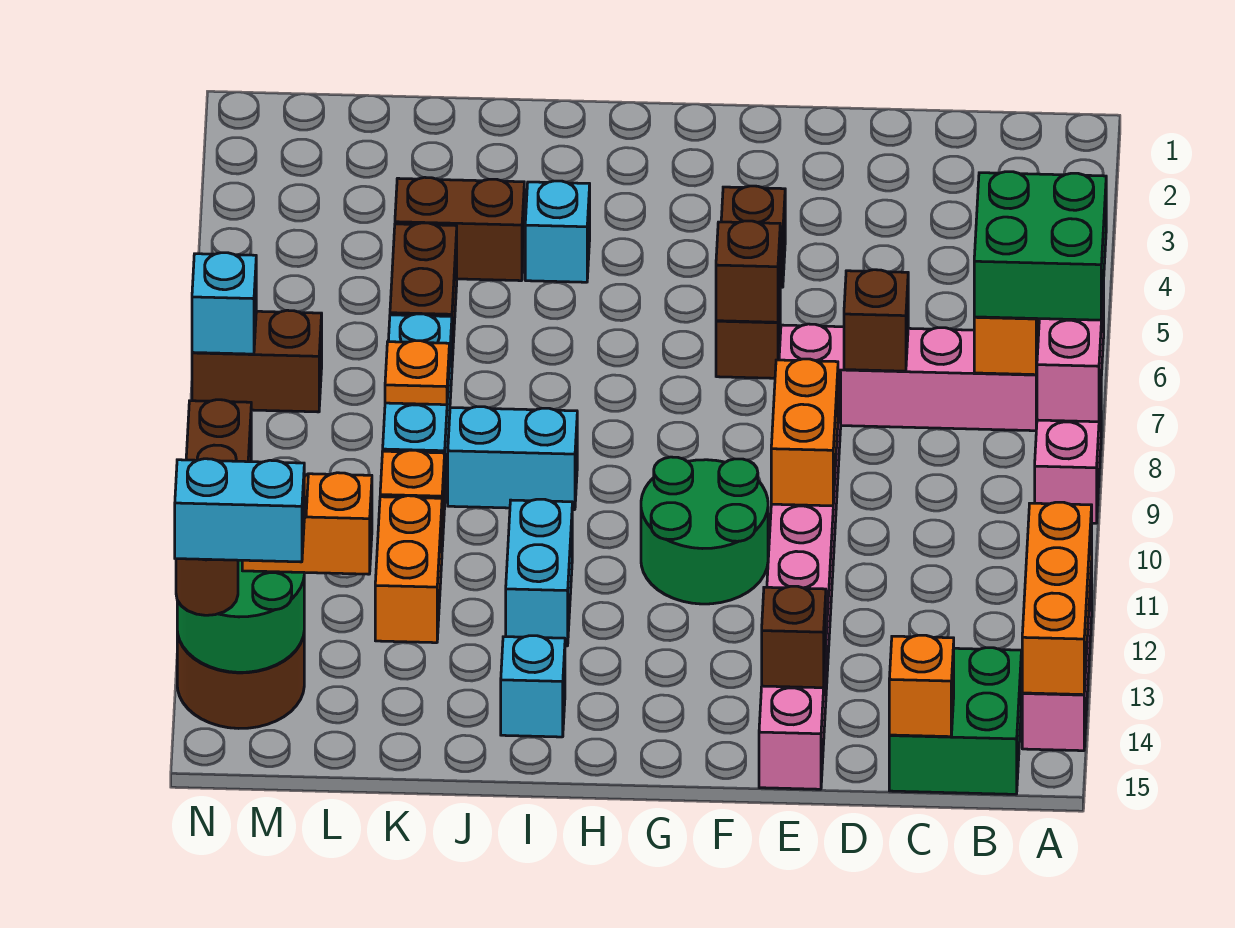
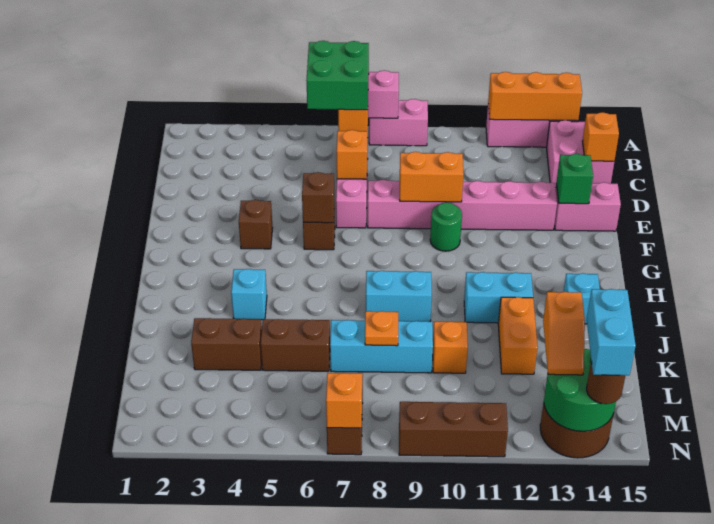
green 2x2 brick [889,648,1021,794] -> pink 2x2 brick [547,120,614,187]
brown 1x1 brick [844,270,908,371] -> orange 1x1 brick [337,130,367,179]
brown 1x1 brick [762,586,826,688] -> green 1x1 brick [556,154,593,204]
green 2x2 round brick [641,457,768,604] -> green 1x1 round brick [430,202,462,251]
cyan 1x2 brick [448,407,577,510] -> cyan 1x2 brick turned to [366,271,432,322]
brown 1x2 brick [395,177,524,281] -> brown 1x2 brick turned to [191,318,262,370]
orange 1x2 brick [375,496,442,643] -> orange 1x2 brick turned to [498,297,538,374]
cyan 1x1 brick [192,253,256,354] -> orange 1x1 brick [326,373,362,428]

